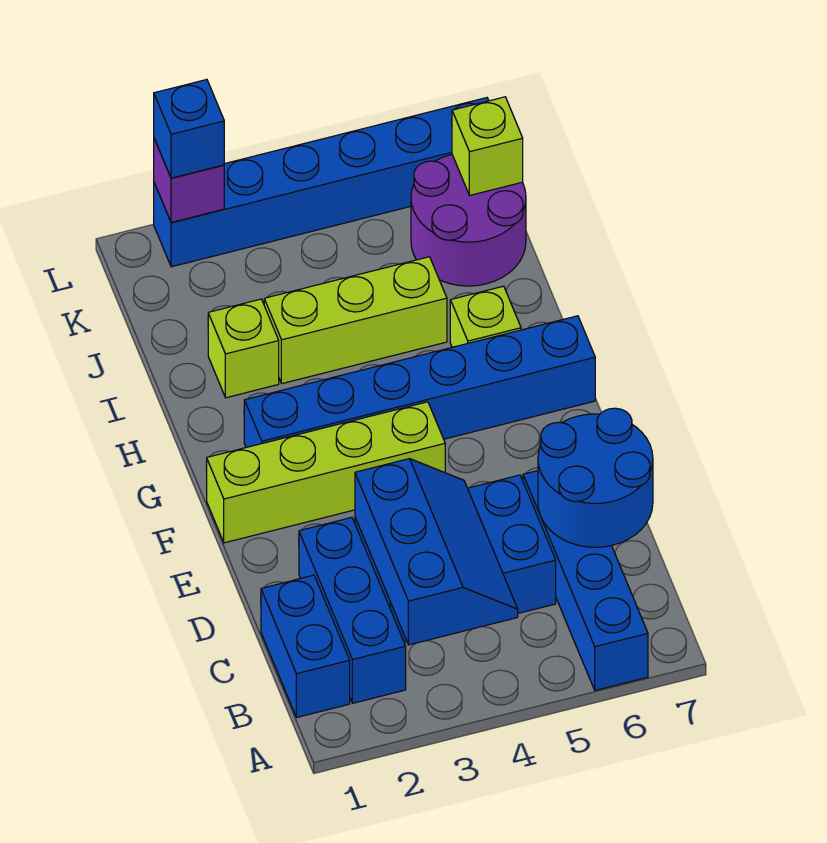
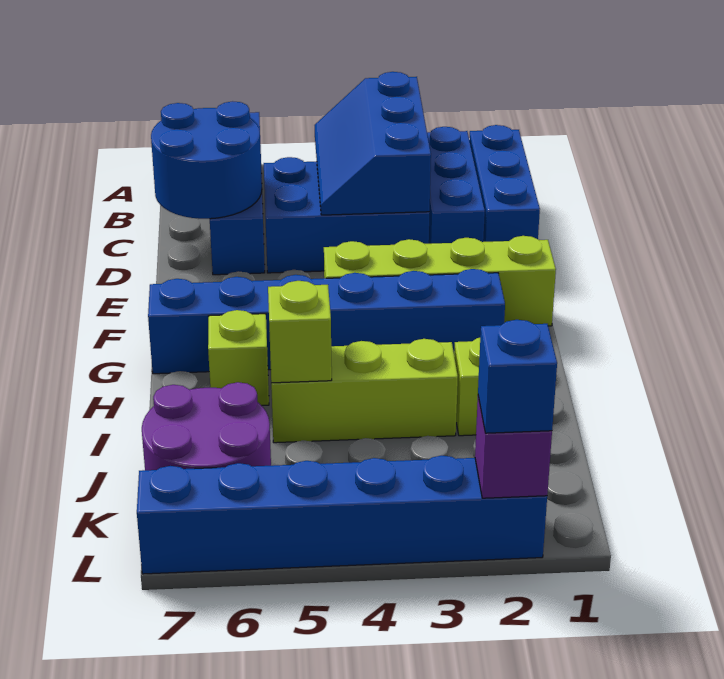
blue 1x2 brick [261,575,350,718] -> blue 1x3 brick [469,125,540,242]
lime 1x1 brick [452,97,523,195] -> lime 1x1 brick moved to [268,281,332,383]

